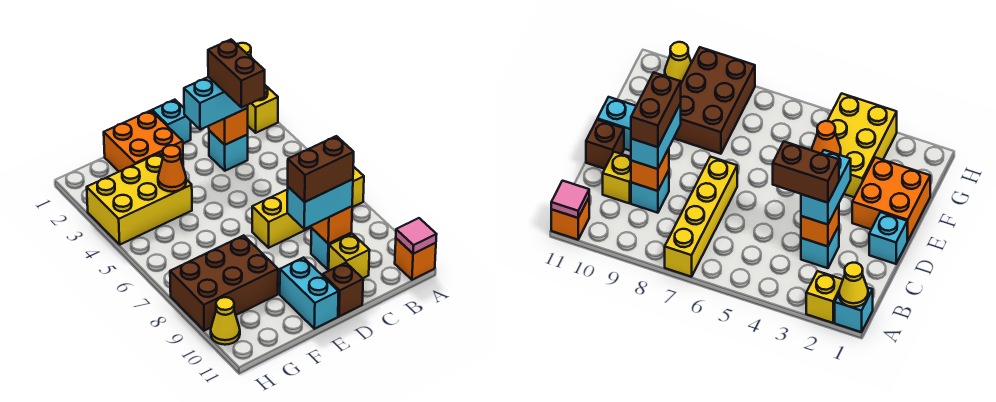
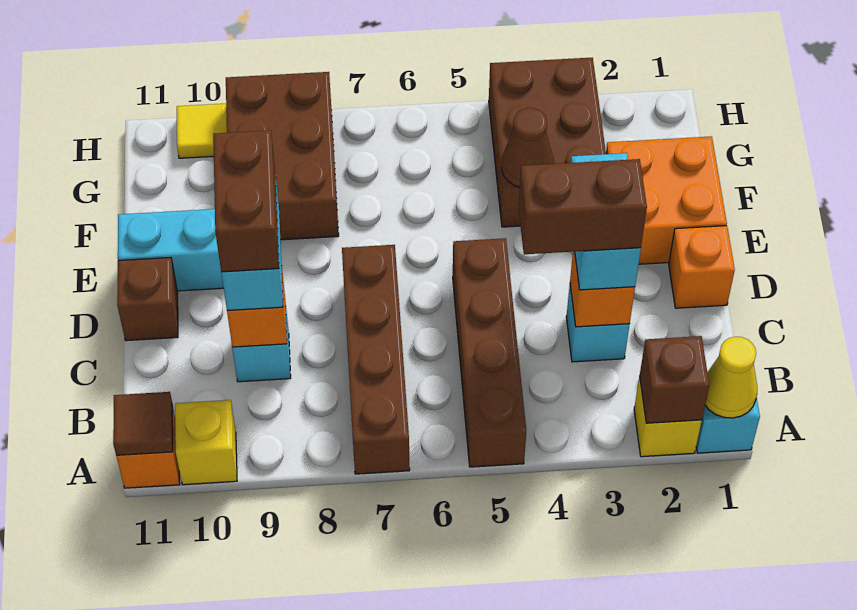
none -> brown 1x1 brick [640,336,709,423]
none -> brown 1x4 brick [453,238,526,467]
yellow 1x4 brick [252,166,364,248] -> brown 1x4 brick [342,245,410,474]
pink 1x1 tile [396,218,437,254] -> brown 1x1 tile [113,392,173,456]
yellow 1x1 brick [329,234,369,278] -> yellow 1x1 brick moved to [175,400,237,485]
cyan 1x1 brick [152,100,191,143] -> orange 1x1 brick [669,226,735,308]
yellow 2x3 brick [87,153,192,245] -> brown 2x3 brick [489,58,606,227]
orange 1x1 cone [158,145,186,192] -> brown 1x1 cone [501,108,554,187]
yellow 1x1 cone [211,297,240,345] -> yellow 1x1 tile [177,104,227,158]

